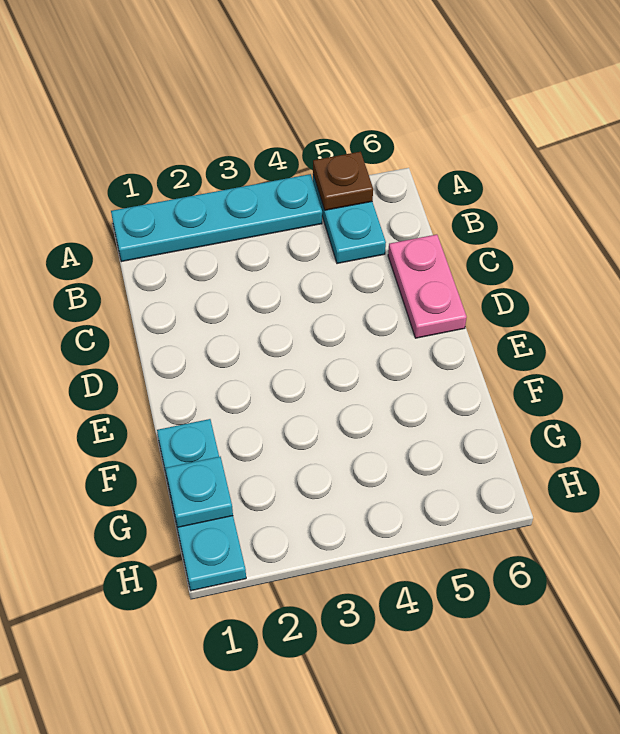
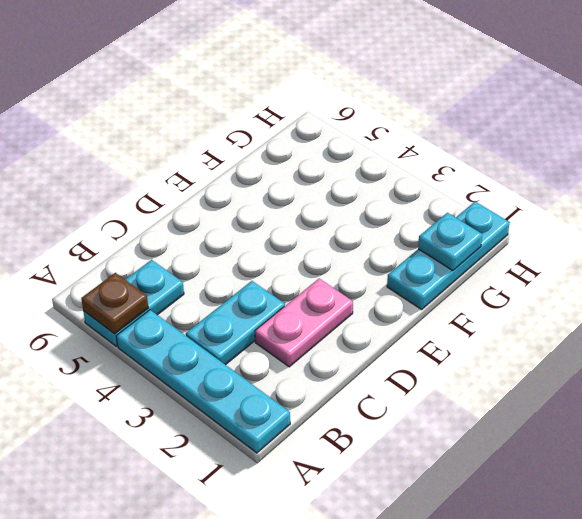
none -> cyan 1x2 plate [186,281,285,365]
pink 1x2 plate [388,234,467,338] -> pink 1x2 plate moved to [255,279,353,367]

